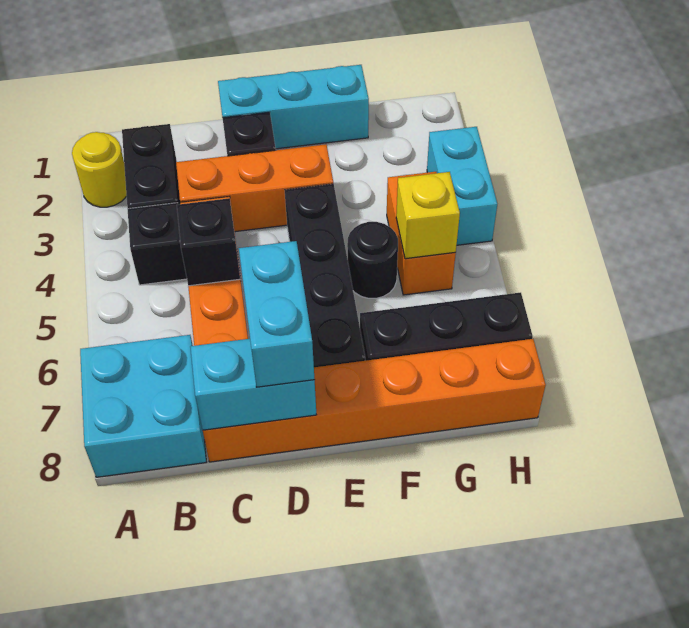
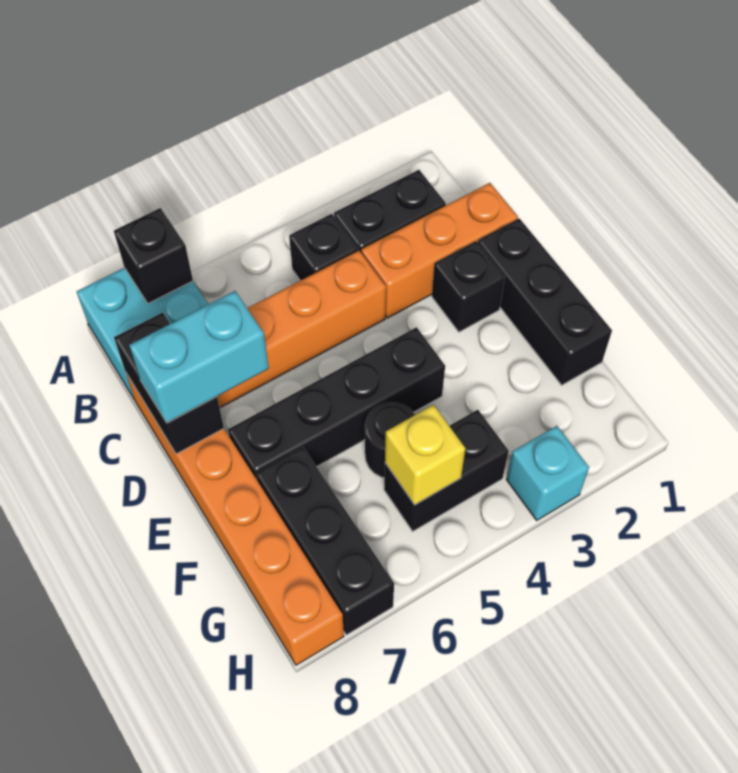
yellow 1x1 round brick [72,132,127,207] -> none
orange 1x3 brick [176,144,333,232] -> orange 1x3 brick turned to [361,183,518,318]
black 1x1 brick [177,198,240,286] -> black 1x1 brick moved to [114,208,193,303]
cyan 1x2 brick [191,339,316,430] -> black 1x2 brick [114,313,224,454]
cyan 1x3 brick [218,65,369,149] -> black 1x3 brick [478,218,612,385]
orange 1x2 brick [387,172,456,295] -> black 1x2 brick [384,410,509,531]
cyan 1x2 brick [427,127,497,245] -> cyan 1x1 brick [506,426,589,520]

